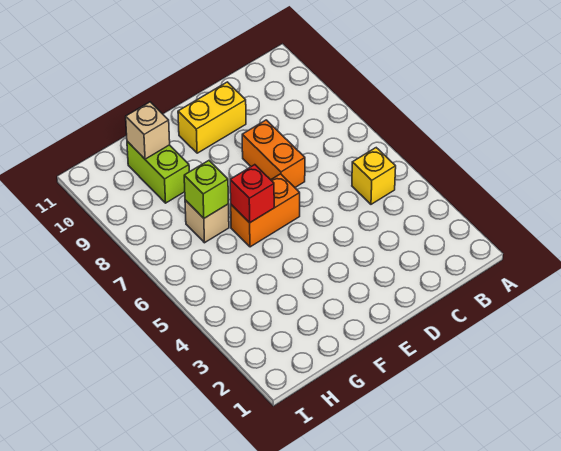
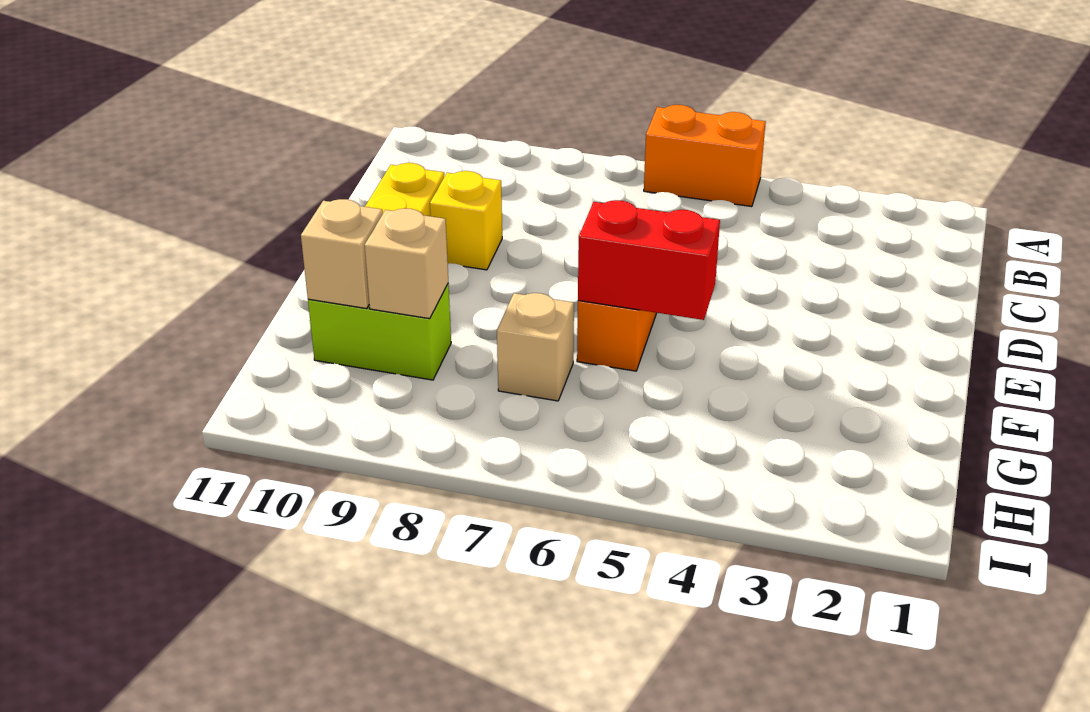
yellow 1x1 brick [352,148,396,204] -> yellow 1x1 brick moved to [430,171,502,270]
orange 1x2 brick [242,120,305,187] -> orange 1x2 brick moved to [644,105,766,207]
red 1x1 brick [230,165,274,223] -> red 1x2 brick [578,200,720,320]
lime 1x1 brick [184,161,228,218] -> none
none -> tan 1x1 brick [365,208,448,319]

